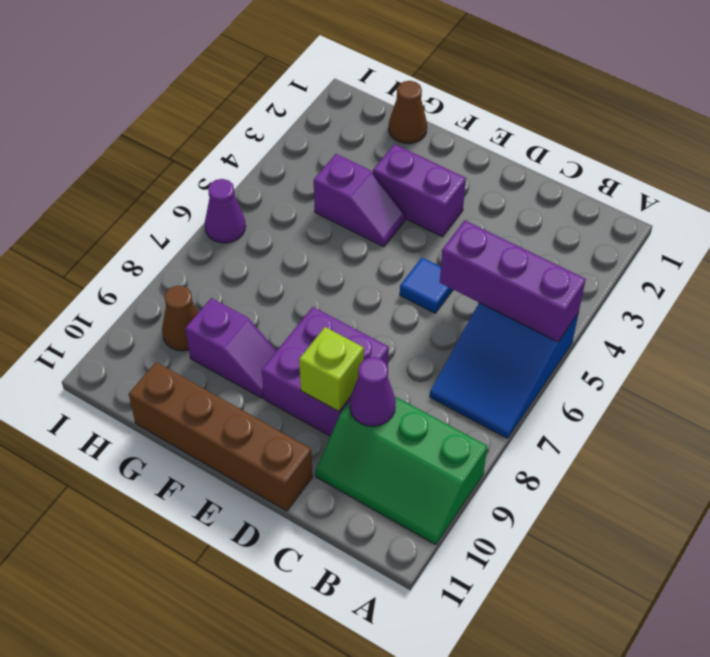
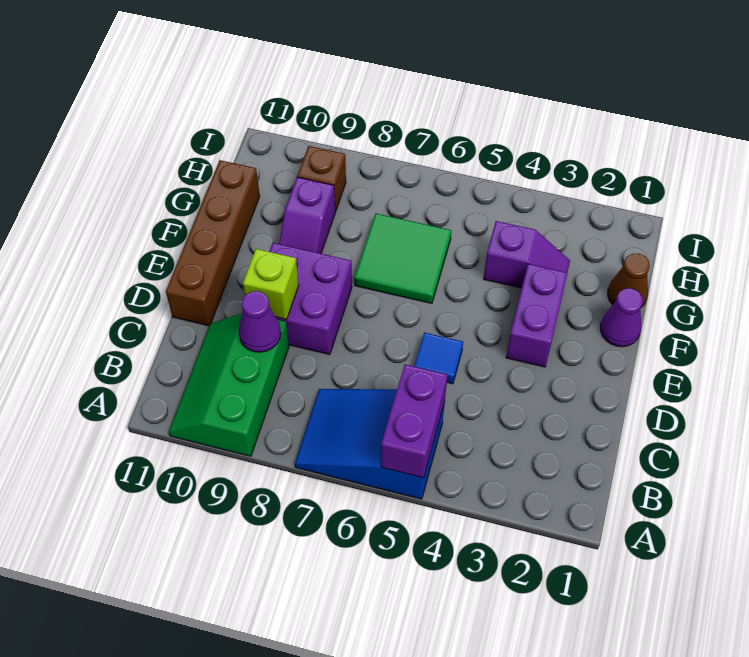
purple 1x3 brick [440,220,586,342] -> purple 1x2 brick [381,365,448,478]
purple 1x2 slope [314,154,405,247] -> purple 1x2 slope turned to [483,221,570,288]
none -> green 2x2 tile [354,213,452,304]
brown 1x1 cone [162,286,198,351] -> brown 1x1 brick [297,146,346,212]
purple 1x1 cone [205,179,246,243] -> purple 1x1 cone moved to [600,288,643,347]

